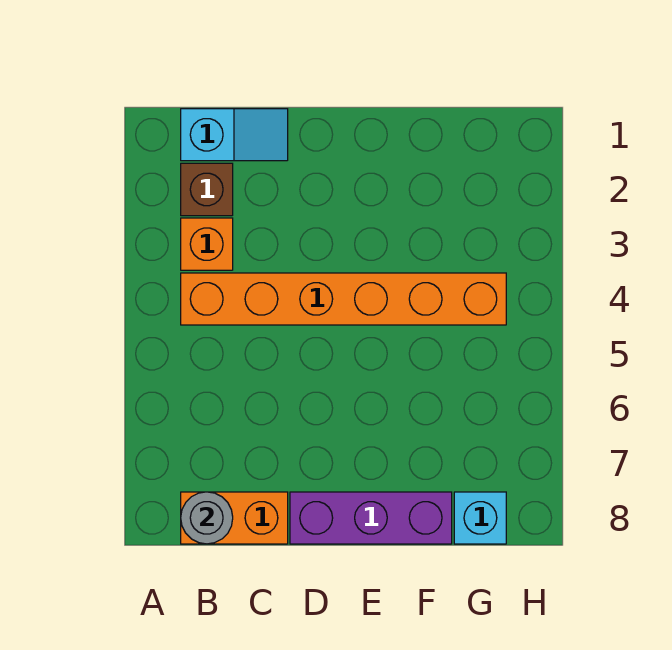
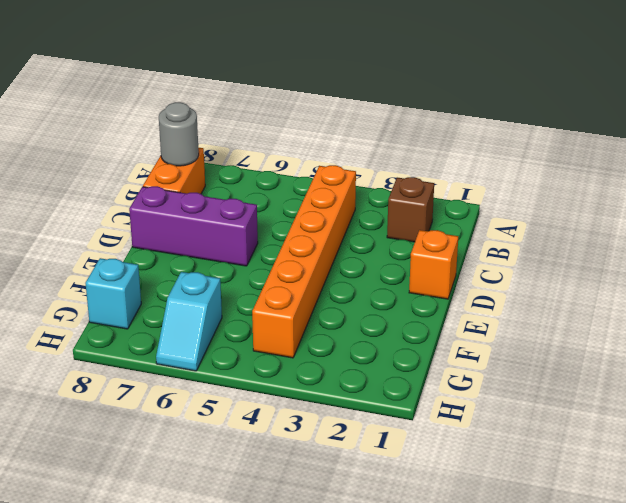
cyan 1x2 slope [181,109,288,161] -> cyan 1x2 slope moved to [156,272,222,371]
orange 1x1 brick [181,218,233,270] -> orange 1x1 brick moved to [409,230,458,299]
purple 1x3 brick [290,492,452,544] -> purple 1x3 brick turned to [129,186,258,266]

